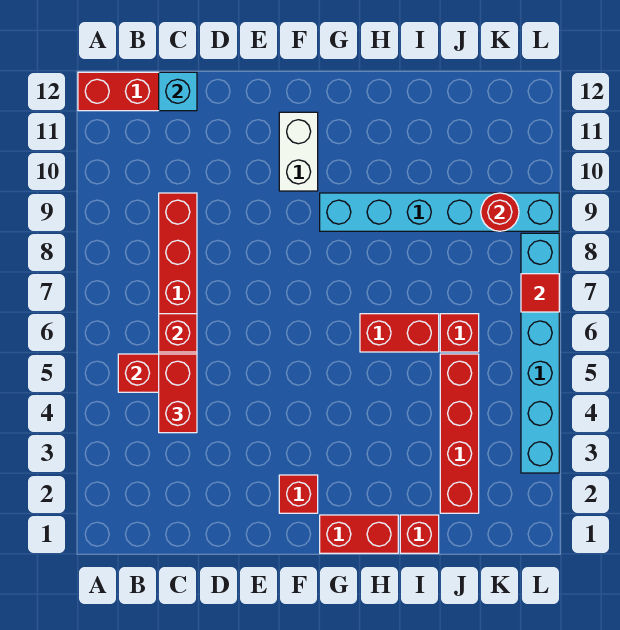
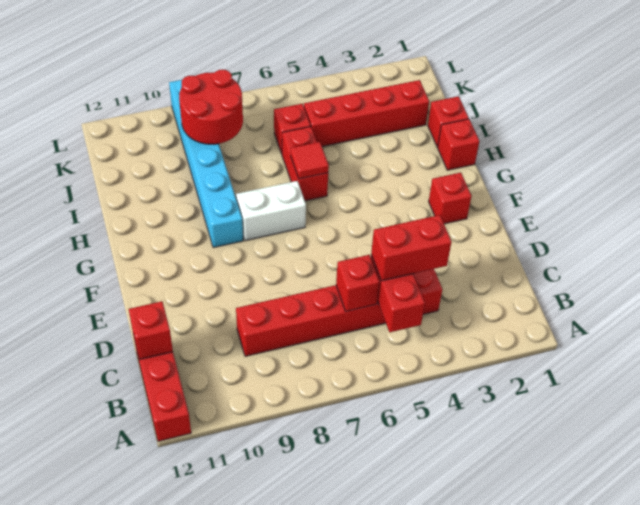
cyan 1x1 brick [159,72,197,111] -> red 1x1 brick [129,301,173,360]
white 1x2 brick [279,112,318,191] -> white 1x2 brick moved to [236,181,306,241]
red 1x2 brick [320,515,398,553] -> red 1x1 brick [438,119,479,170]
red 1x1 round brick [481,193,519,231] -> red 2x2 round brick [179,70,243,144]
cyan 1x6 brick [521,233,559,473] -> none
red 1x1 tile [521,274,559,312] -> red 1x1 tile moved to [291,142,329,179]

